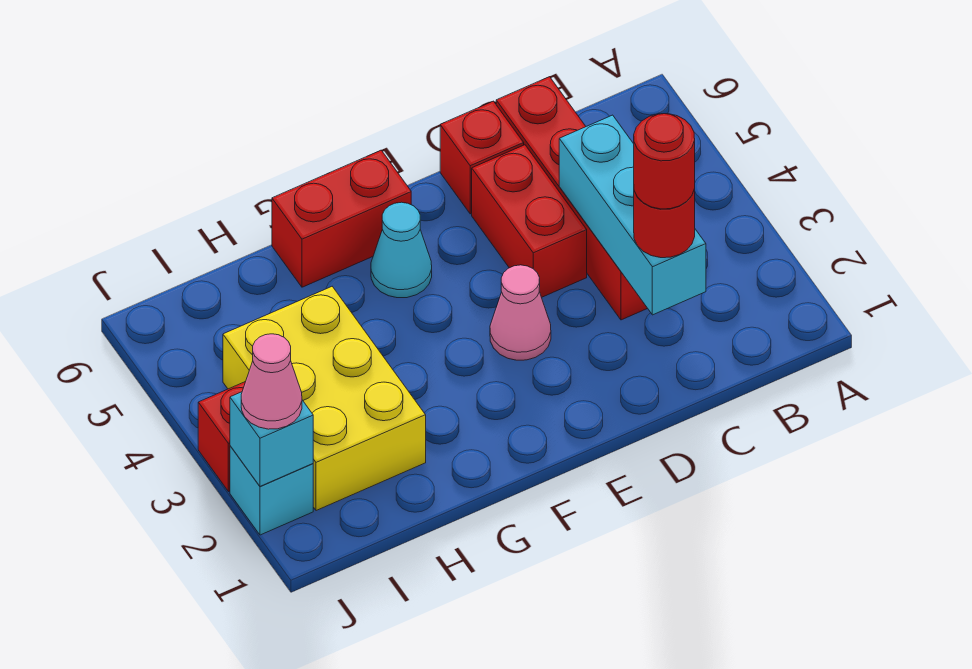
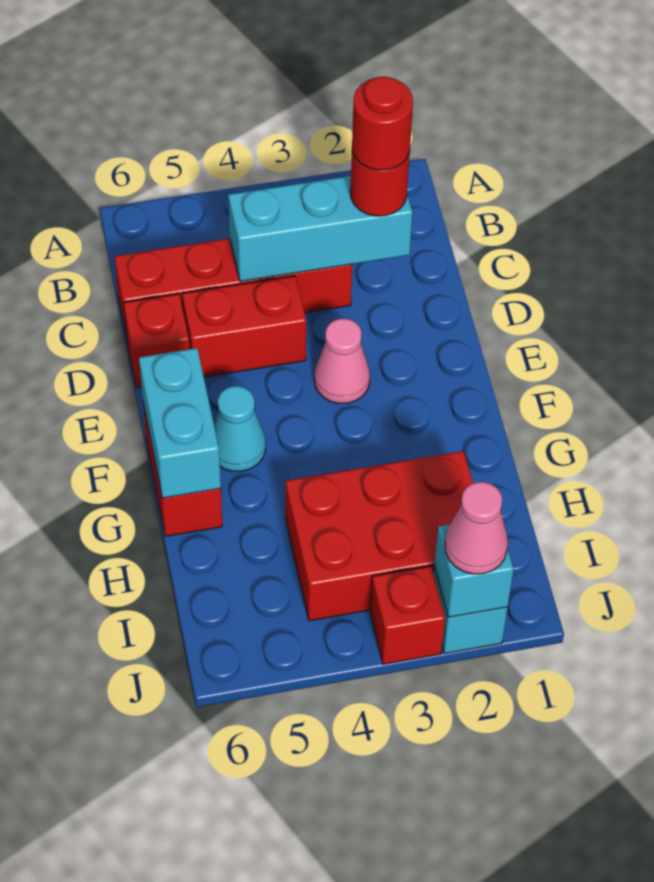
none -> cyan 1x2 brick [139,348,221,498]
yellow 2x3 brick [223,287,426,511] -> red 2x3 brick [286,451,473,621]

